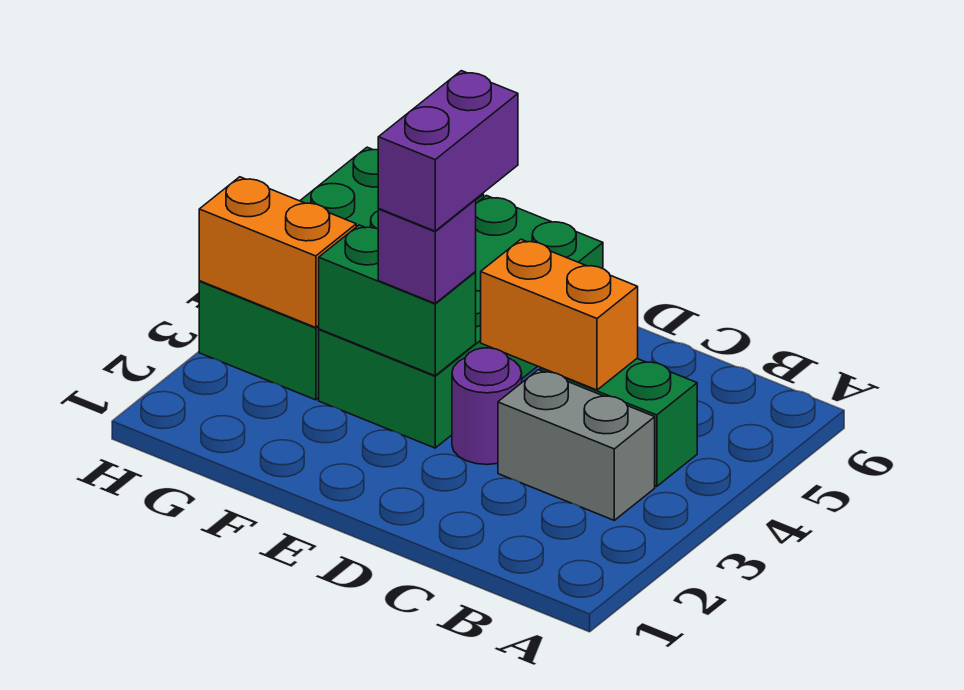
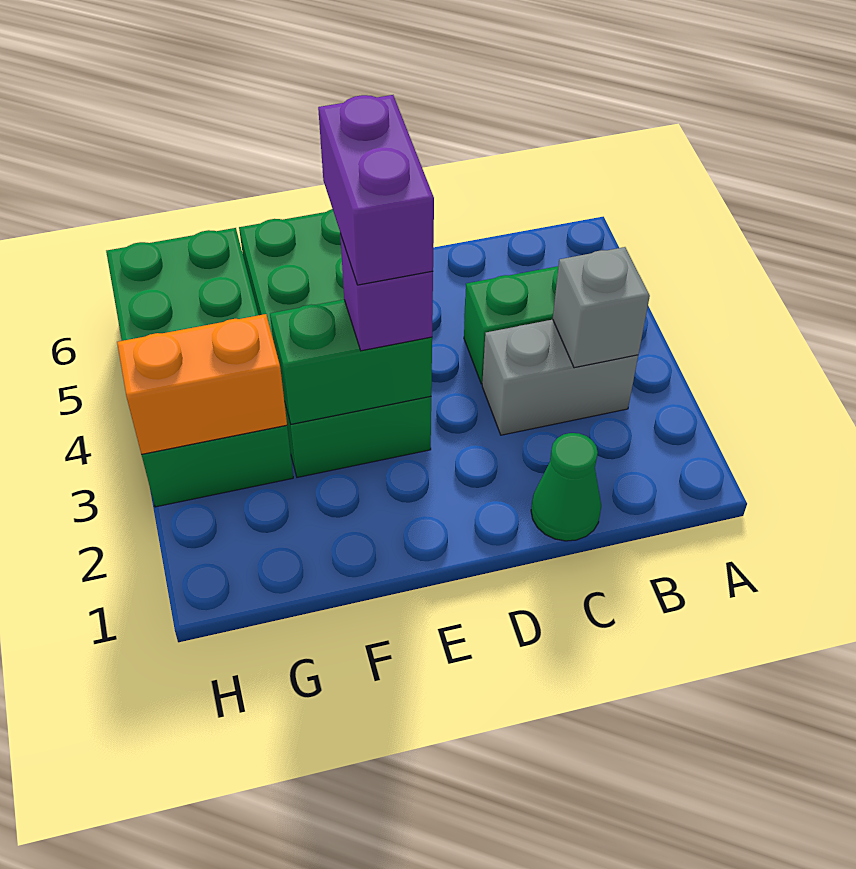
none -> grey 1x1 brick [553,247,650,368]
none -> green 1x1 cone [531,433,601,541]
orange 1x2 brick [481,239,638,390] -> none
purple 1x1 round brick [452,348,522,465] -> none

